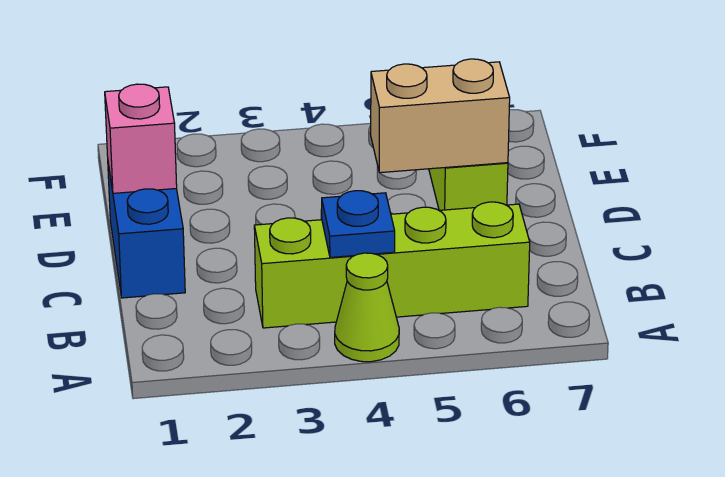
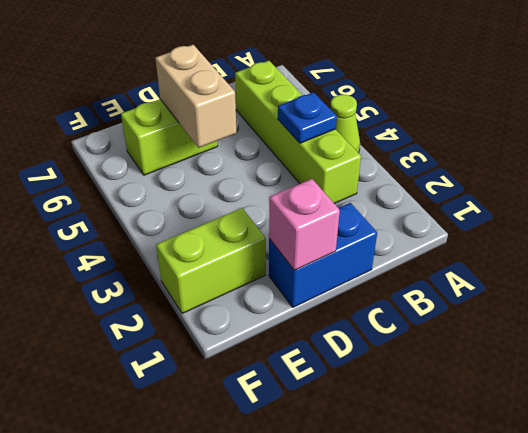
none -> lime 1x2 brick [156,208,266,314]

